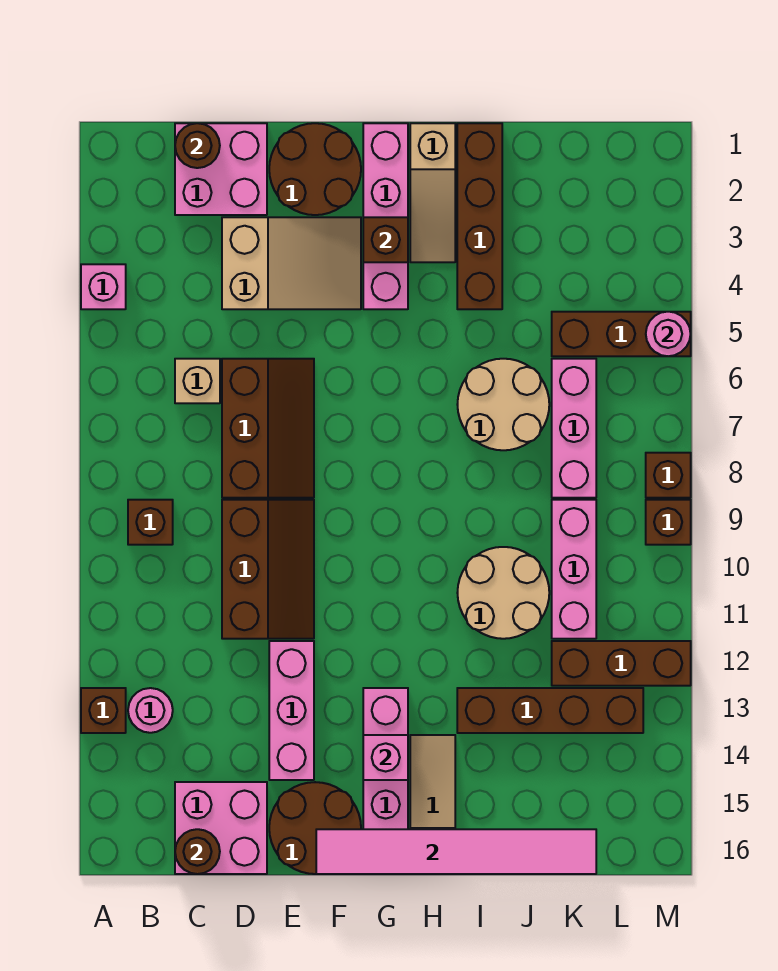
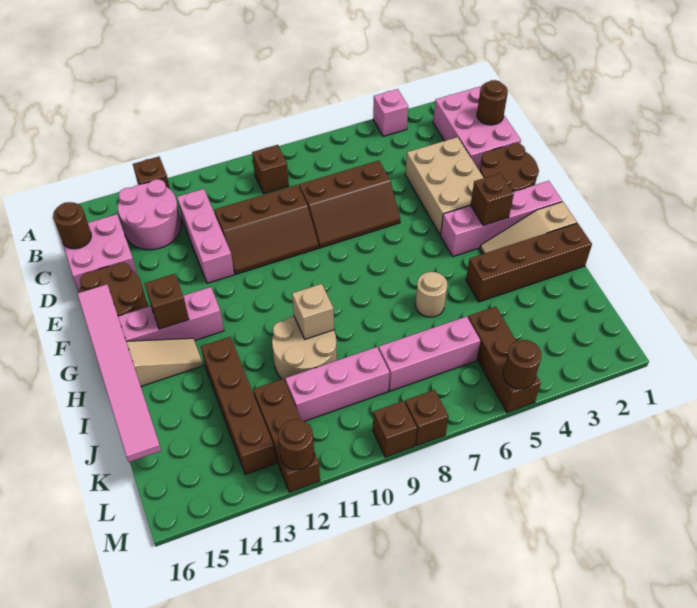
pink 1x1 round brick [128,688,173,733] -> pink 2x2 round brick [118,179,181,250]
pink 2x2 brick [175,123,267,215] -> pink 2x3 brick [433,86,521,171]
tan 1x1 brick [175,359,220,403] -> tan 1x1 brick moved to [292,284,334,339]
tan 2x3 slope [222,217,361,309] -> tan 2x3 brick [405,137,484,235]
pink 1x3 brick [269,641,314,780] -> pink 1x3 brick turned to [177,189,234,283]
pink 1x1 brick [363,735,408,780] -> brown 1x1 brick [145,274,189,329]
tan 2x2 round brick [457,359,549,450] -> tan 1x1 round brick [415,272,447,317]
pink 1x1 round brick [646,312,691,356] -> brown 1x1 round brick [503,340,542,389]
none -> brown 1x1 round brick [278,419,314,470]

